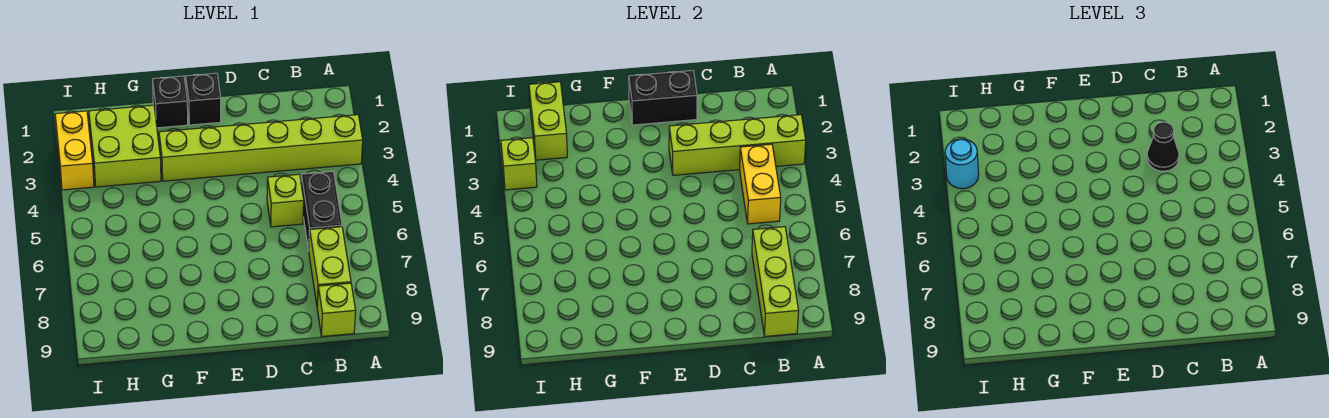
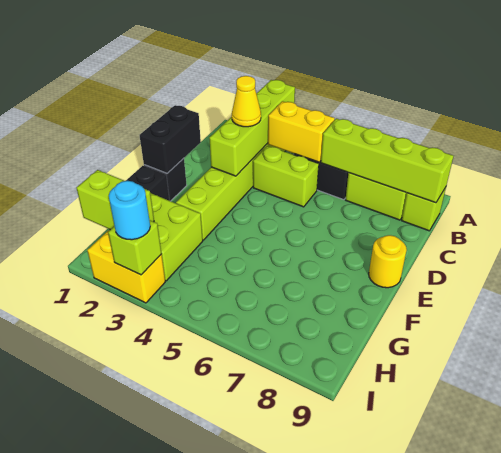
lime 1x3 brick [752,227,799,337] -> lime 1x4 brick [321,118,453,203]
black 1x1 cone [1147,122,1179,171] -> yellow 1x1 cone [232,76,261,127]
lime 1x1 brick [267,174,304,227] -> lime 1x2 brick [253,146,319,207]
none -> yellow 1x1 round brick [369,235,407,288]

